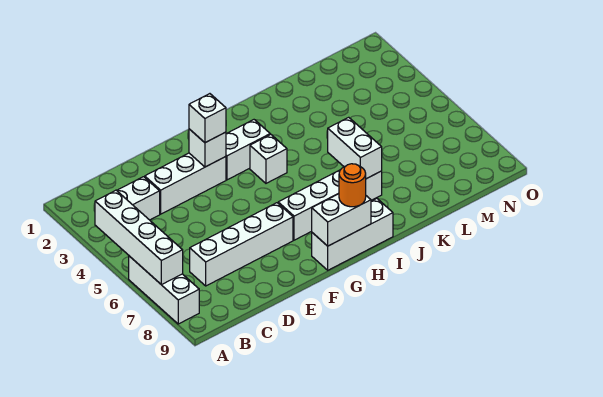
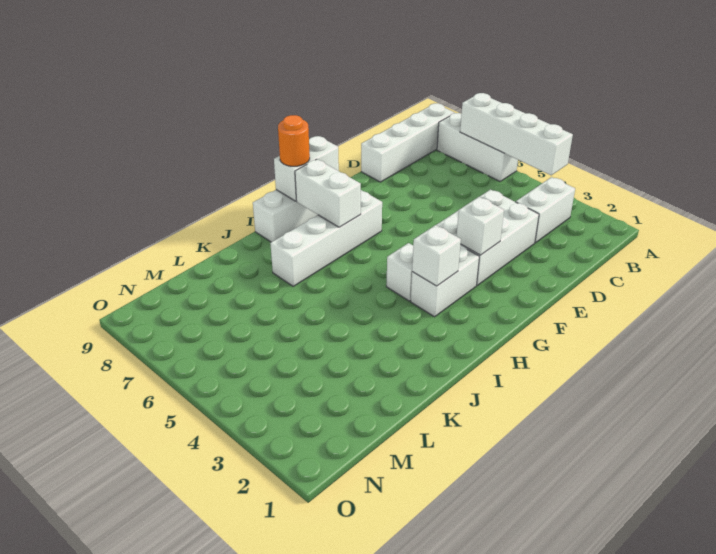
white 1x4 brick [190,203,293,286] -> white 1x4 brick moved to [361,103,454,182]
white 1x3 brick [145,153,226,214] -> white 2x3 brick [436,190,539,285]
white 1x1 brick [189,94,226,143] -> white 1x1 brick moved to [412,225,461,286]
white 1x2 brick [328,117,382,179] -> white 1x2 brick moved to [295,159,361,227]

